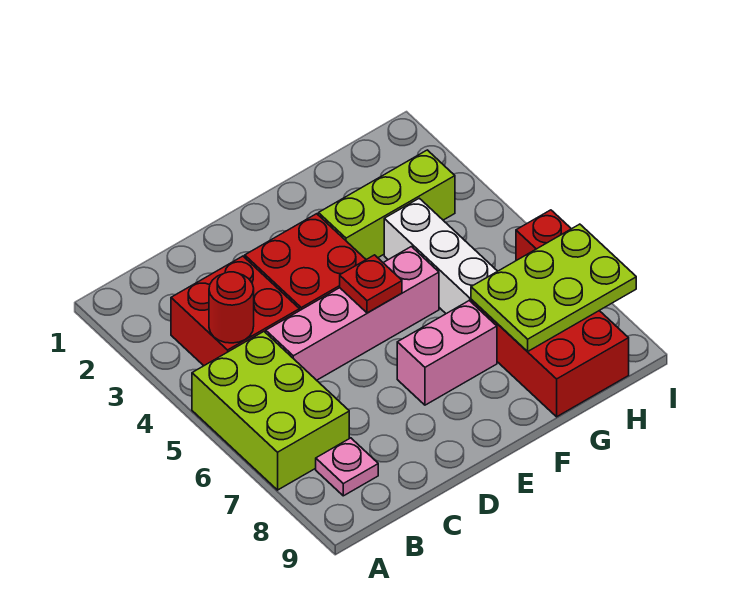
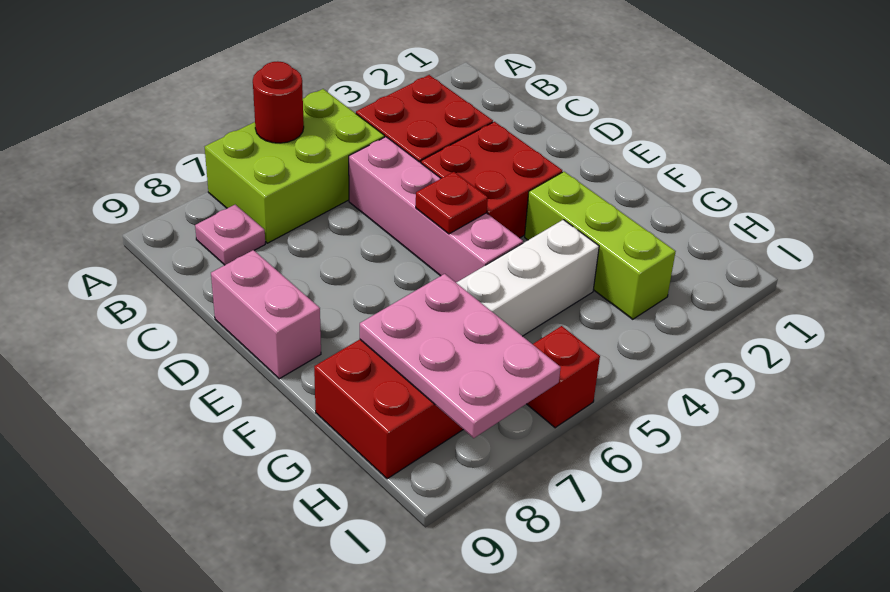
red 1x1 round brick [209,272,254,343] -> red 1x1 round brick moved to [253,61,304,143]
pink 1x2 brick [397,301,497,405] -> pink 1x2 brick moved to [211,250,321,379]
lime 2x3 plate [471,224,636,352] -> pink 2x3 plate [360,274,561,438]

